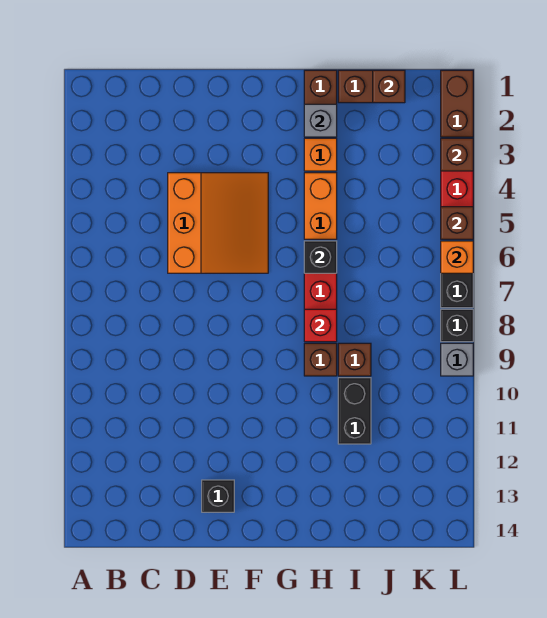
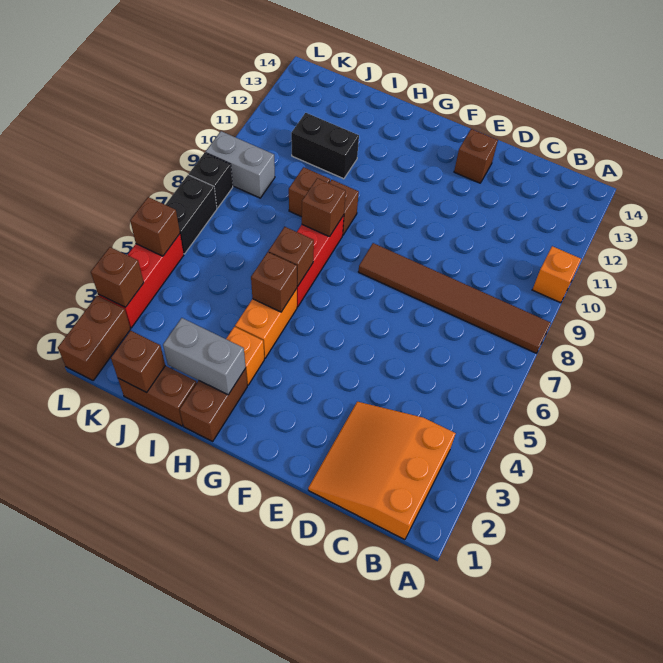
none -> brown 1x6 tile [358,243,551,353]
orange 3x3 slope [168,173,268,273] -> orange 3x3 slope moved to [308,402,456,540]
black 1x1 brick [202,480,234,512] -> brown 1x1 brick [454,129,498,183]
grey 1x1 brick [304,104,337,137] -> grey 1x2 brick [163,318,246,395]
none -> brown 1x1 brick [251,252,297,312]
black 1x1 brick [304,241,337,273] -> brown 1x1 brick [268,227,314,286]
red 1x1 brick [304,309,337,342] -> brown 1x1 brick [302,178,346,237]
black 1x2 brick [338,378,371,444] -> black 1x2 brick turned to [291,113,359,179]
orange 1x1 brick [441,241,473,273] -> orange 1x1 brick moved to [532,246,581,303]
grey 1x1 brick [441,343,473,376] -> grey 1x2 brick [206,131,275,198]

